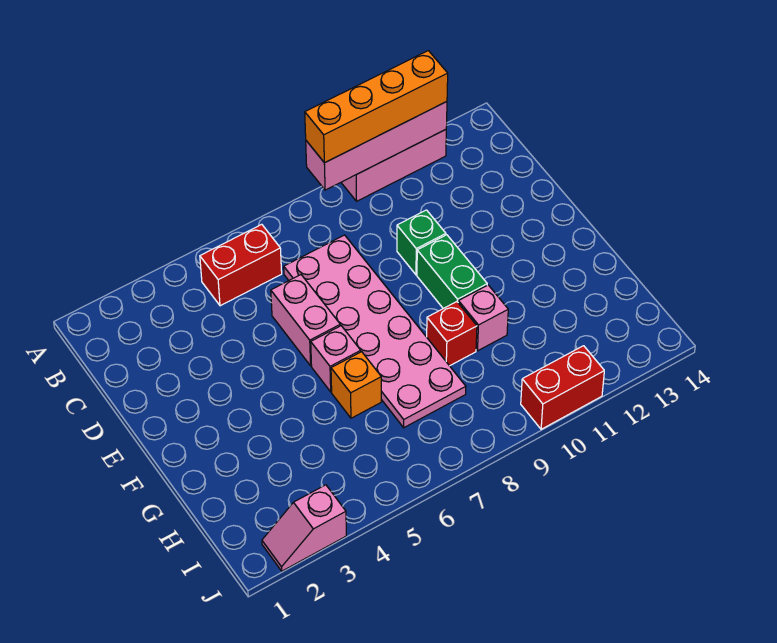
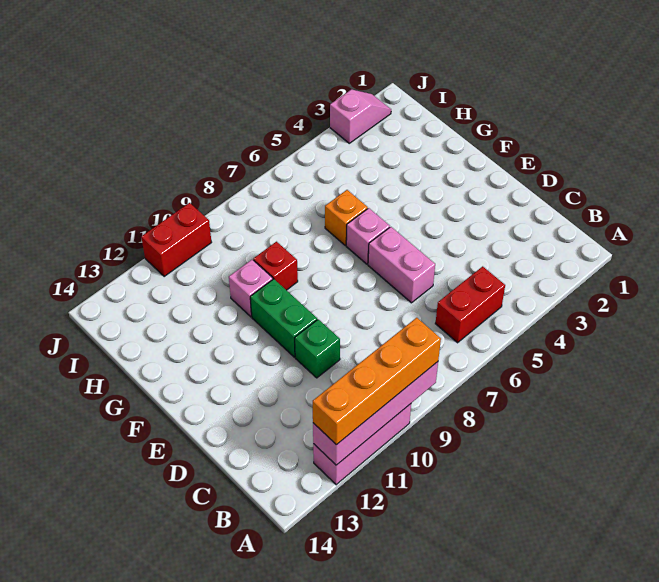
pink 2x6 plate [284,235,466,428] -> none

